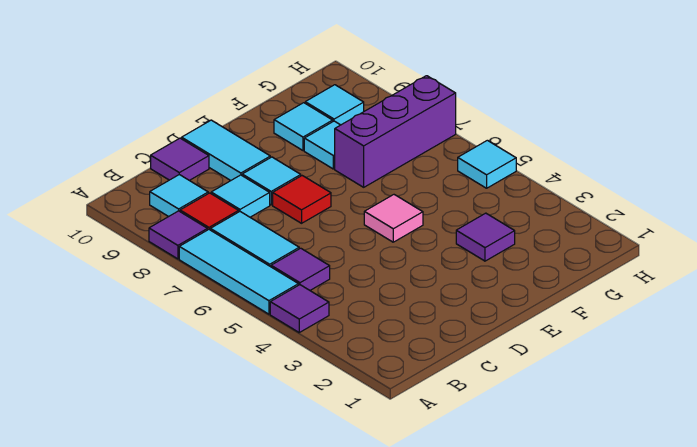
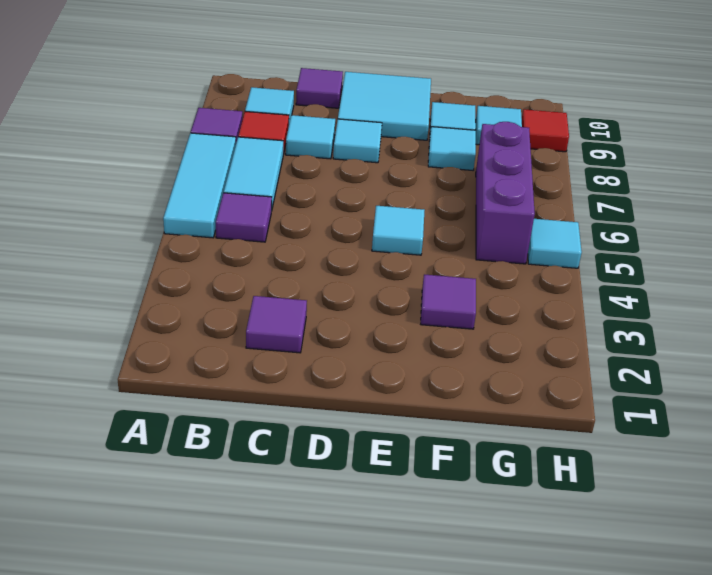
purple 1x1 tile [270,285,329,332] -> purple 1x1 tile moved to [246,296,307,353]
red 1x1 tile [273,176,331,223] -> red 1x1 tile moved to [522,109,569,152]
cyan 1x2 tile [182,120,270,180] -> cyan 2x2 tile [338,72,431,140]
pink 1x1 tile [364,195,423,242] -> cyan 1x1 tile [372,206,425,255]
purple 1x3 brick [335,76,456,187] -> purple 1x3 brick turned to [476,122,535,264]

